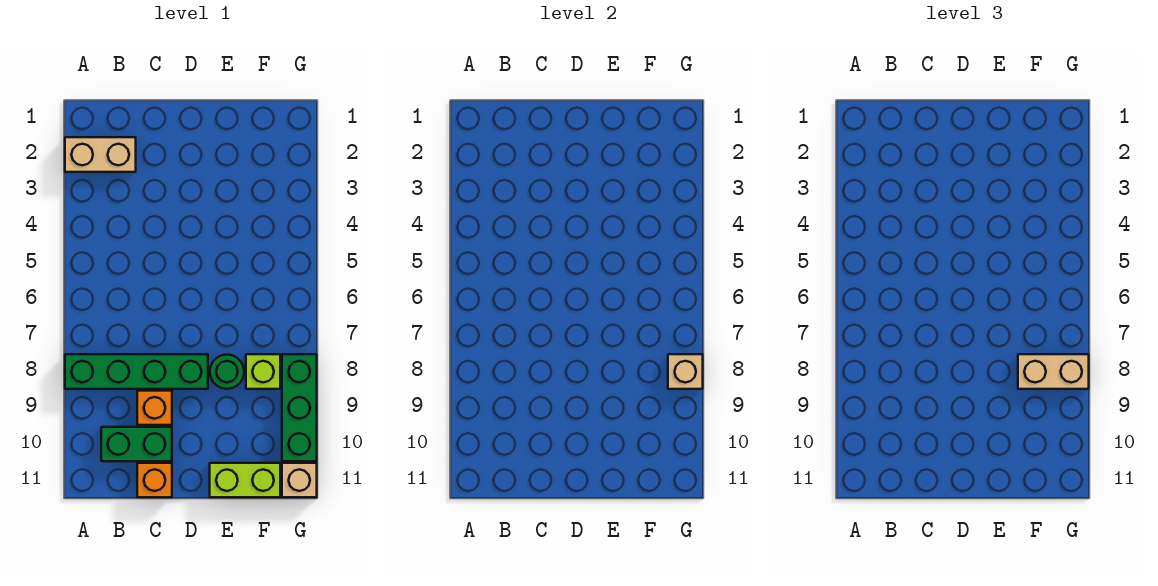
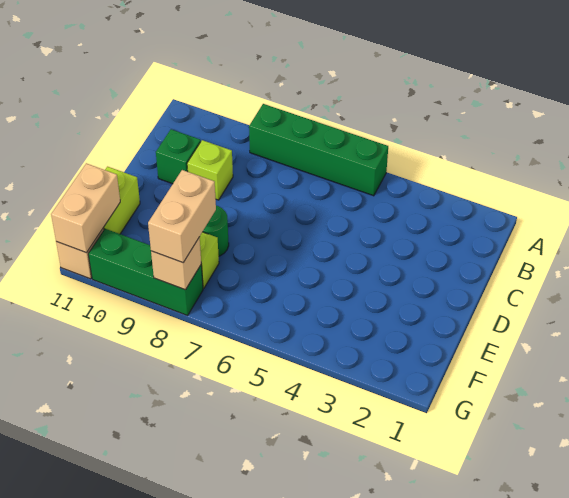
tan 1x2 brick [65,137,136,172] -> tan 1x2 brick moved to [51,163,120,253]
green 1x4 brick [65,354,208,389] -> green 1x4 brick turned to [249,104,388,196]
green 1x2 brick [101,427,172,461] -> green 1x1 brick [156,129,201,184]
orange 1x1 brick [137,391,172,425] -> lime 1x1 brick [187,140,233,200]
orange 1x1 brick [137,463,172,497] -> none

